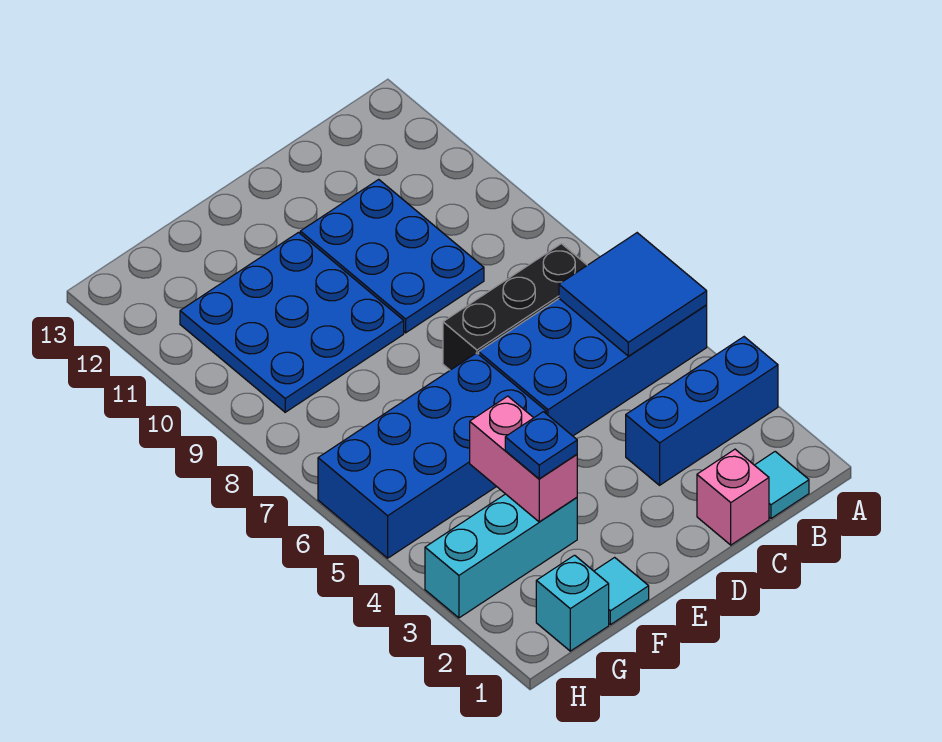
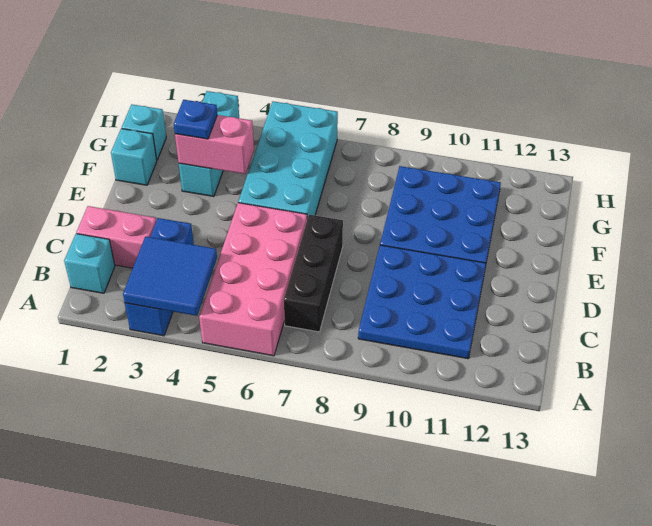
blue 2x4 brick [479,299,707,436] -> pink 2x4 brick [199,203,307,356]
blue 2x2 tile [559,233,707,356] -> blue 2x2 tile moved to [123,237,217,316]
cyan 1x1 tile [755,452,809,518] -> cyan 1x1 brick [64,234,115,293]
pink 1x1 brick [697,449,769,545] -> pink 1x2 brick [76,206,156,268]
blue 2x3 plate [300,179,484,333] -> blue 3x3 plate [358,245,486,359]
blue 2x4 brick [318,353,546,558] -> cyan 2x4 brick [238,101,338,219]
cyan 1x1 tile [594,557,649,625] -> cyan 1x1 brick [111,129,157,185]

